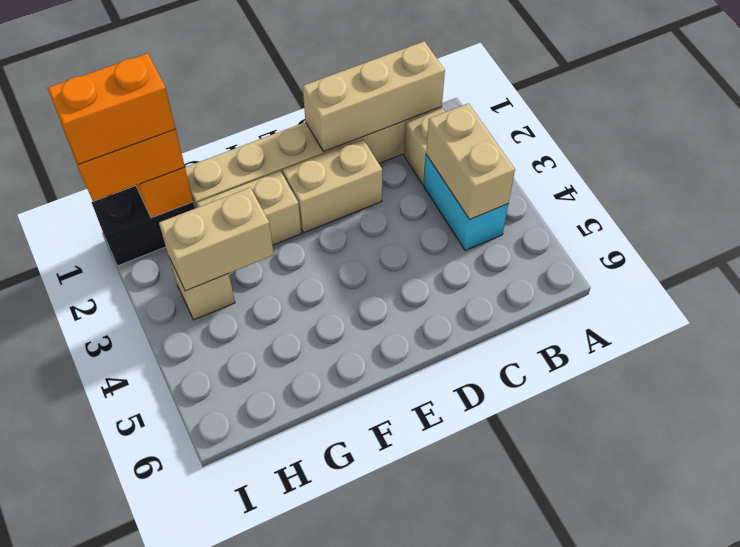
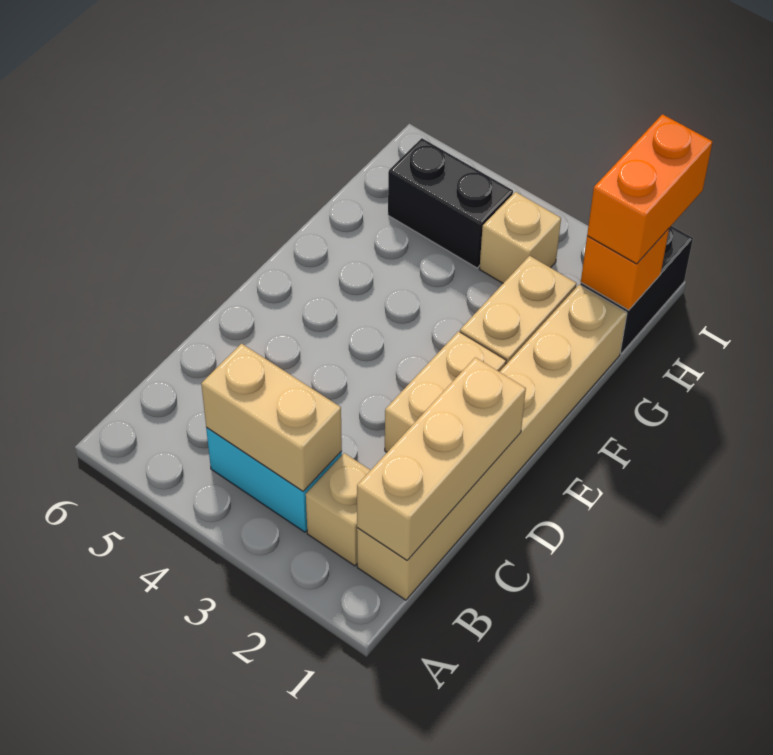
tan 1x2 brick [159,188,274,291] -> none
orange 1x2 brick [48,53,176,164] -> none
none -> black 1x2 brick [388,138,513,268]

